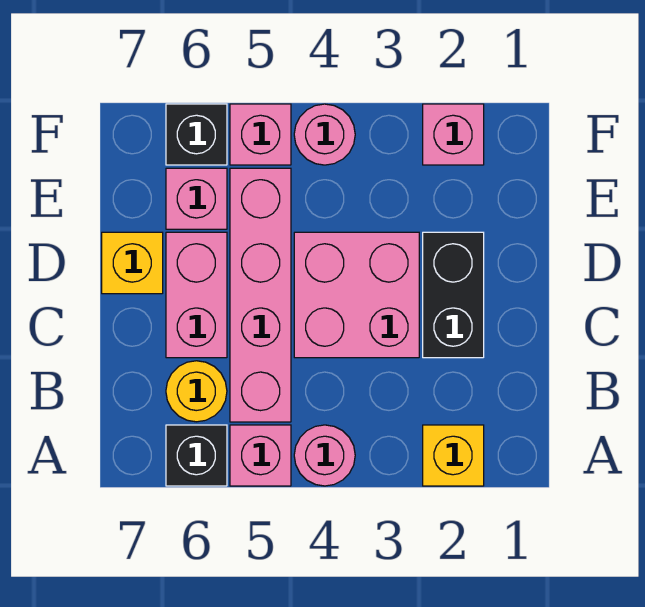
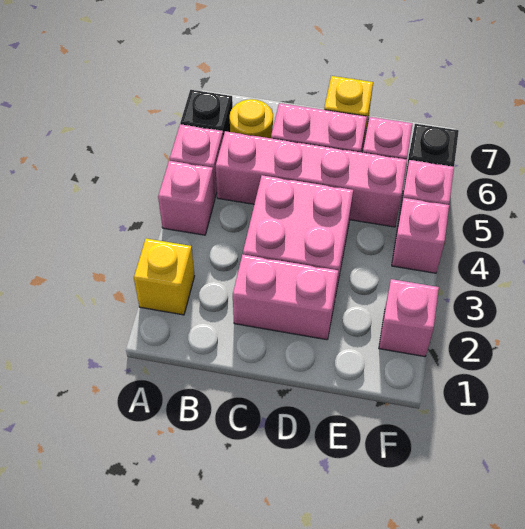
pink 1x1 round brick [294,425,355,486] -> pink 1x1 brick [158,161,215,235]
black 1x2 brick [423,232,484,358] -> pink 1x2 brick [233,255,338,340]
pink 1x1 round brick [294,104,355,165] -> pink 1x1 brick [392,198,449,273]

